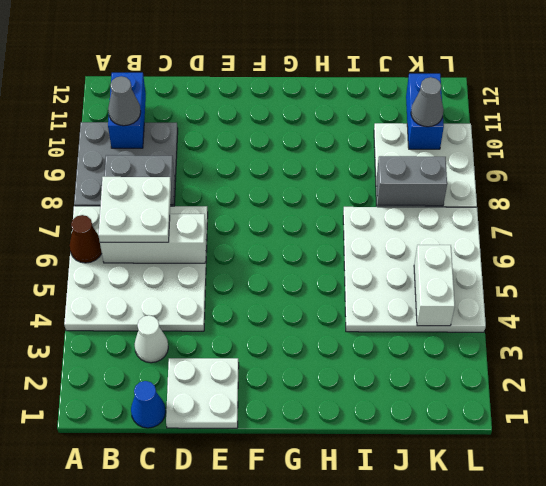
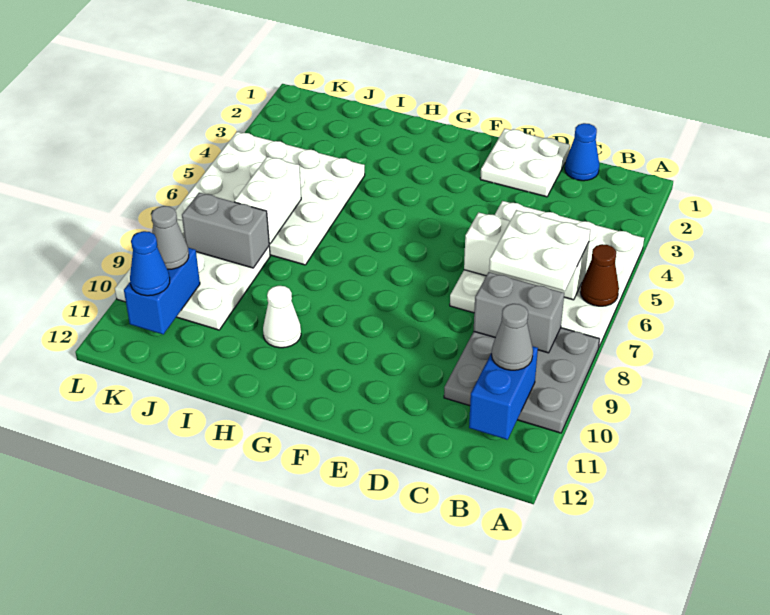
white 1x1 cone [134,315,168,363] -> white 1x1 cone moved to [263,286,301,348]
white 1x2 brick [414,245,455,326] -> white 1x2 brick moved to [234,157,301,244]
none -> blue 1x1 cone [130,231,170,296]

